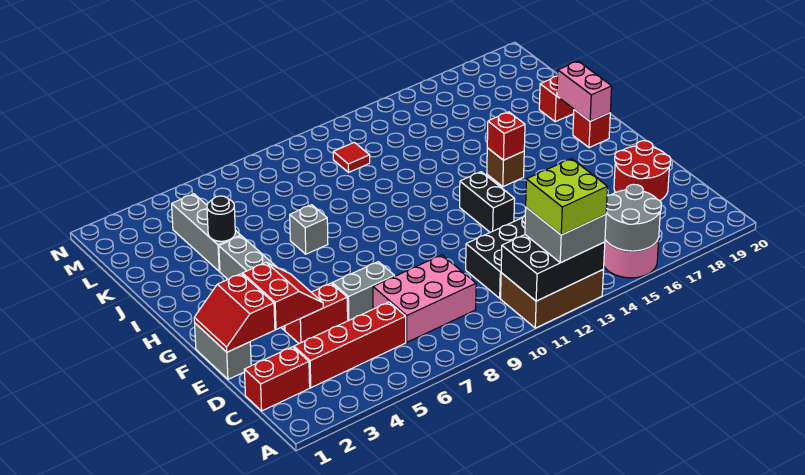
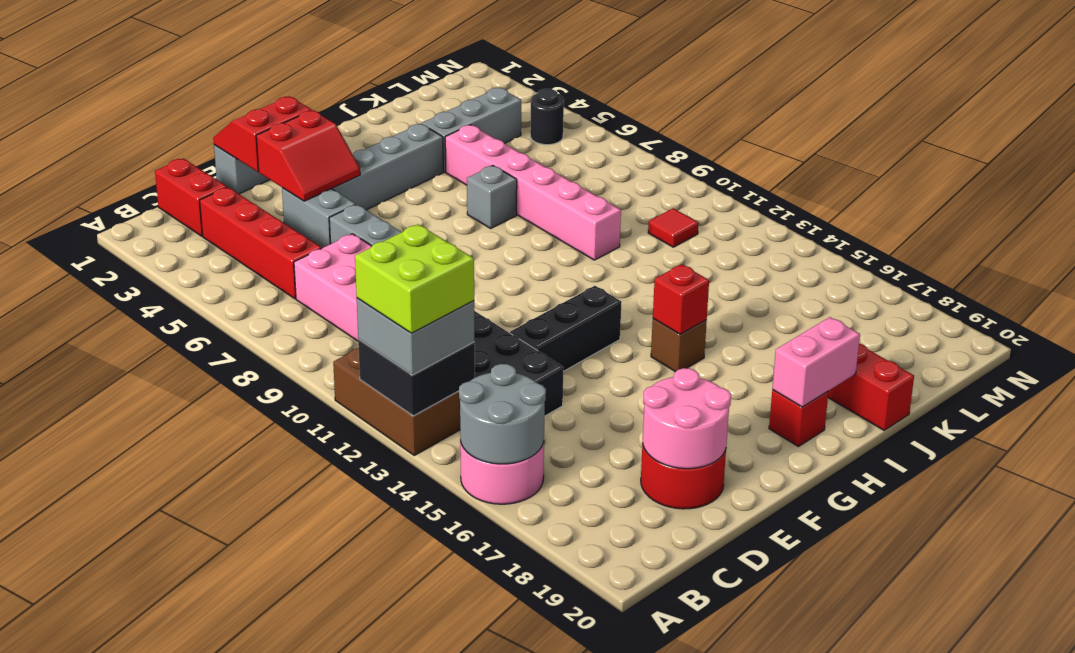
black 2x3 brick [501,235,605,301] -> black 2x2 brick [358,340,475,416]
none -> pink 2x2 round brick [643,368,731,469]
red 1x2 brick [285,283,348,343] -> grey 1x2 brick [282,188,356,248]
black 1x2 brick [460,172,515,232] -> black 1x3 brick [510,286,621,371]
black 1x1 round brick [207,196,235,241] -> black 1x1 round brick moved to [530,89,564,145]
none -> pink 1x6 brick [445,125,621,260]

